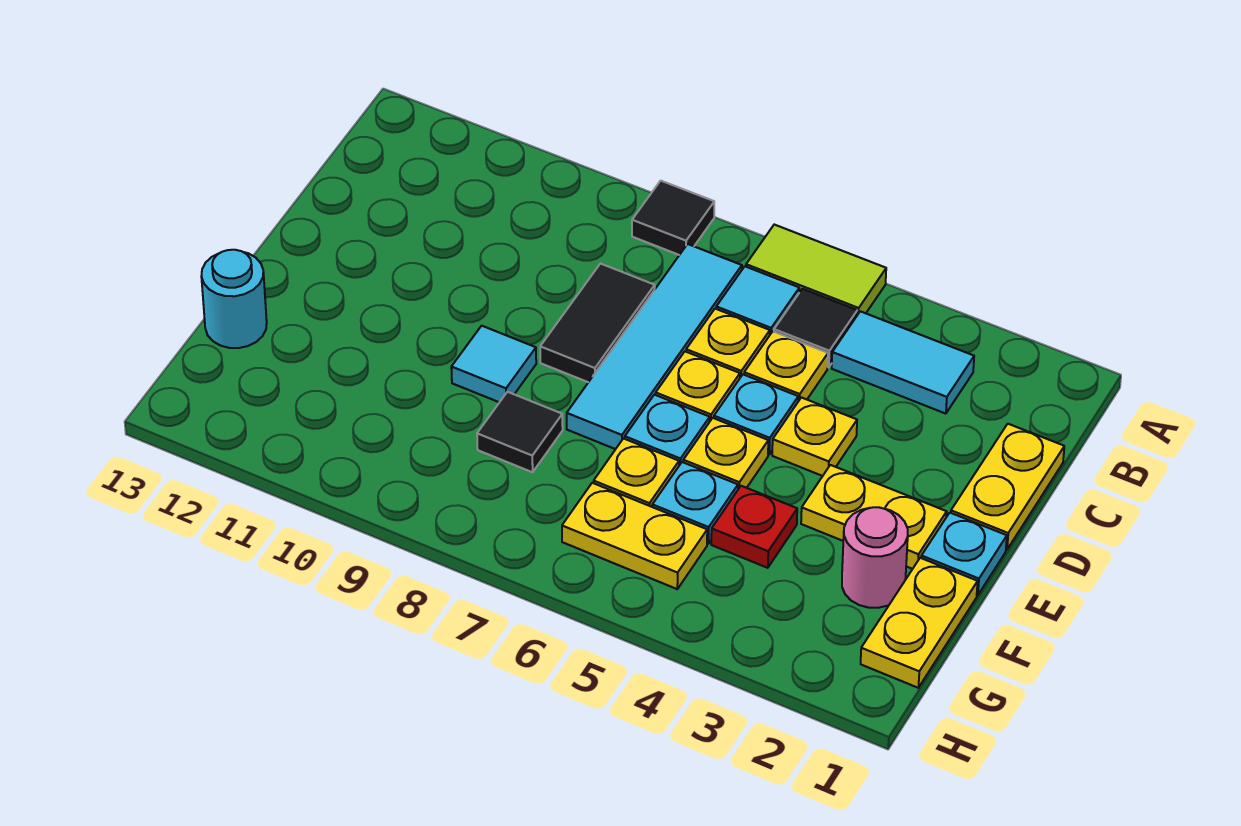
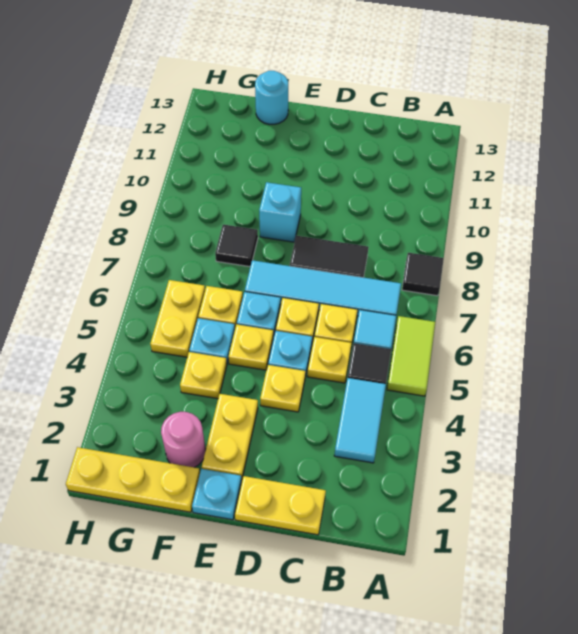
cyan 1x1 tile [451,326,536,402] -> cyan 1x1 brick [259,182,301,242]
yellow 1x2 plate [861,558,978,688] -> yellow 1x3 plate [66,447,200,512]
red 1x1 plate [711,486,797,568] -> yellow 1x1 plate [180,352,227,399]

